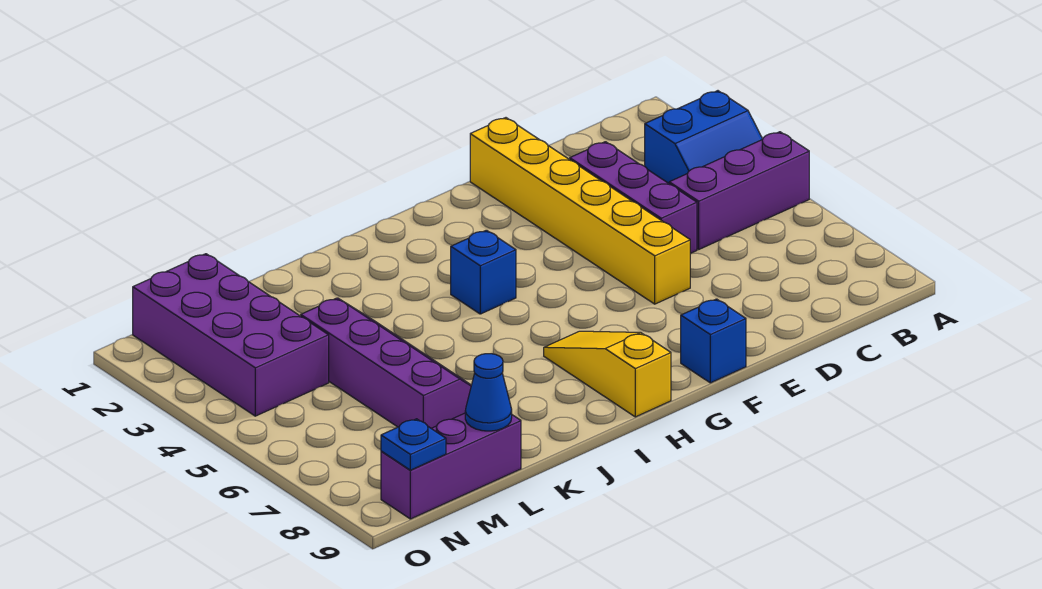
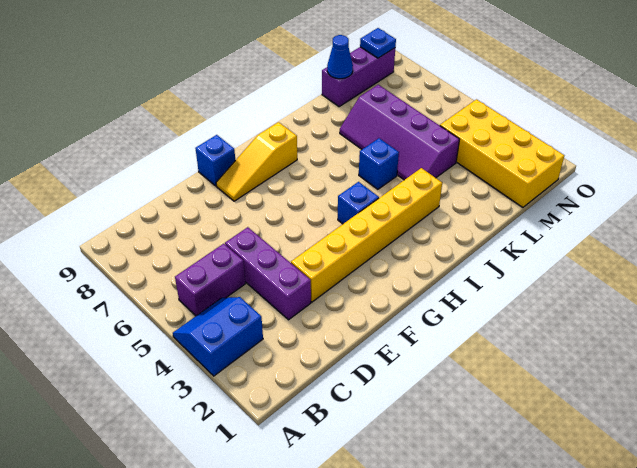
purple 1x3 brick [669,132,809,249] -> purple 1x2 brick [175,244,246,316]
yellow 1x6 brick [470,118,690,304] -> yellow 1x6 brick turned to [291,168,442,302]
yellow 1x3 slope [544,331,671,417] -> yellow 1x3 slope turned to [216,122,297,201]
none -> blue 1x1 brick [359,138,399,189]
purple 2x4 brick [133,254,329,416] -> yellow 2x4 brick [440,99,564,207]

